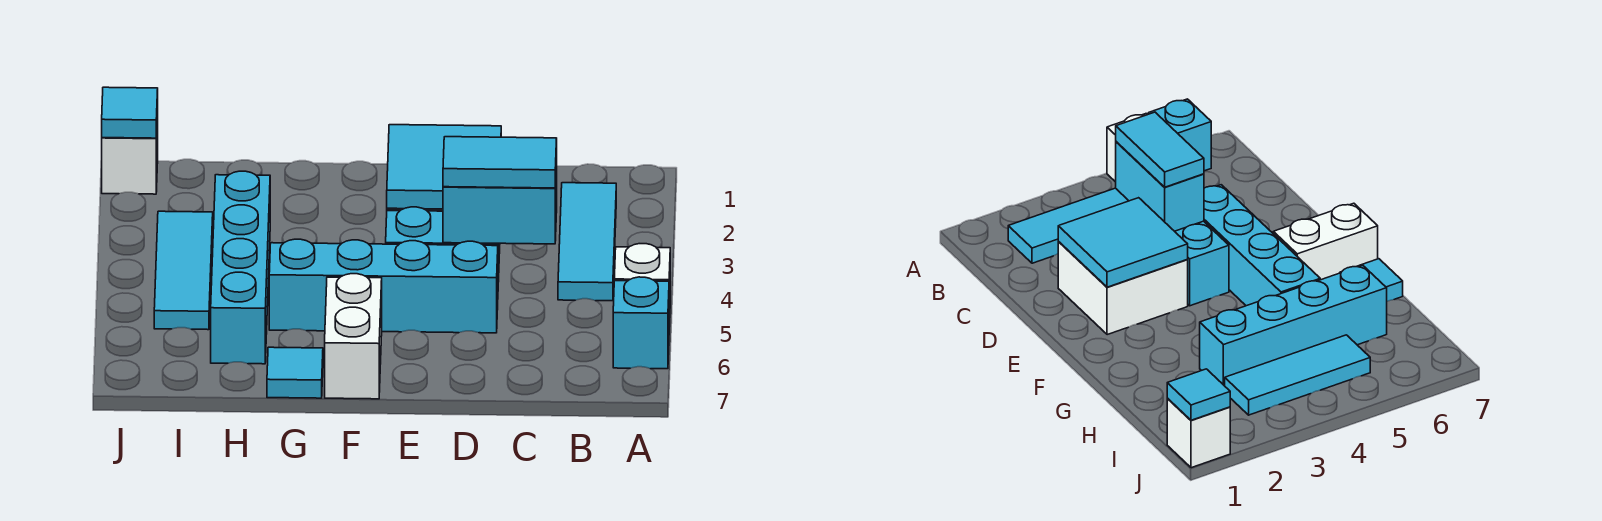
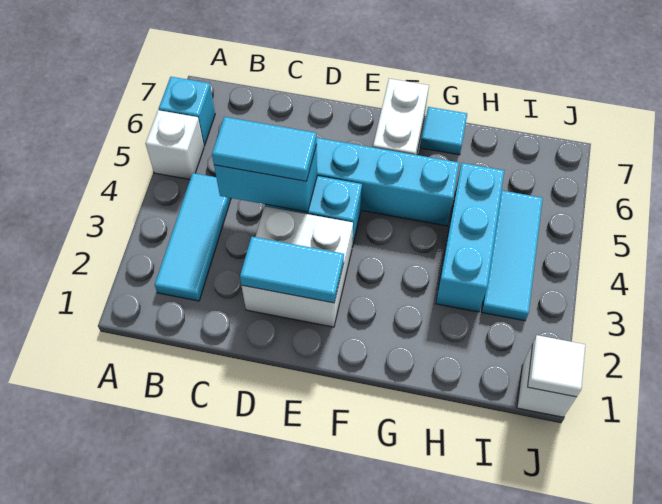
cyan 2x2 tile [387,125,501,209] -> cyan 1x2 tile [240,237,344,303]
cyan 1x4 brick [211,171,270,364] -> cyan 1x3 brick [436,163,504,312]
cyan 1x1 tile [102,87,158,138] -> white 1x1 tile [528,335,585,397]

